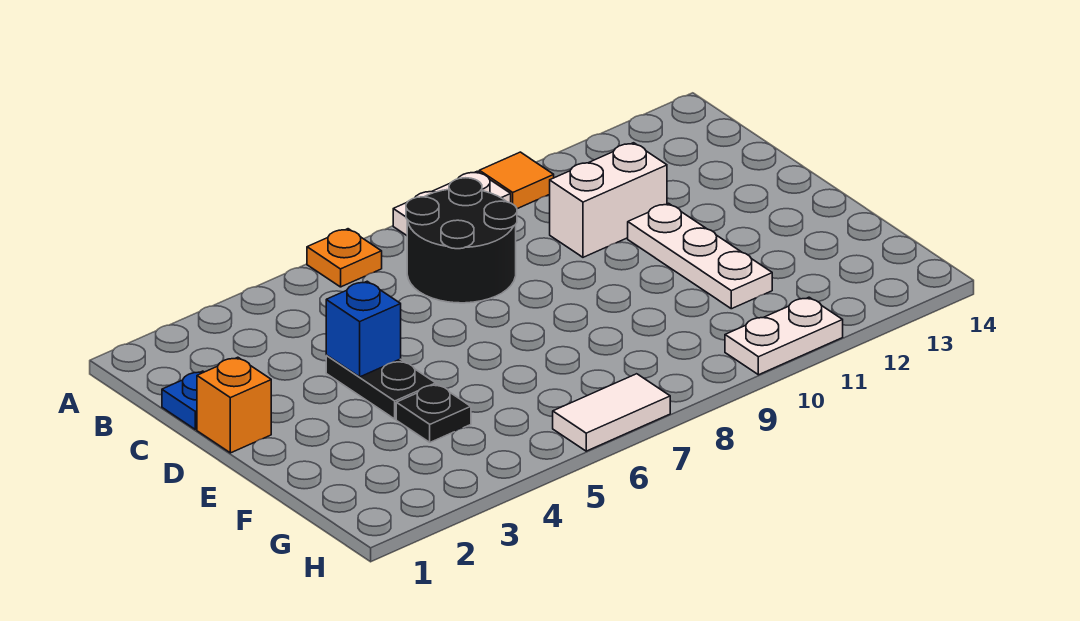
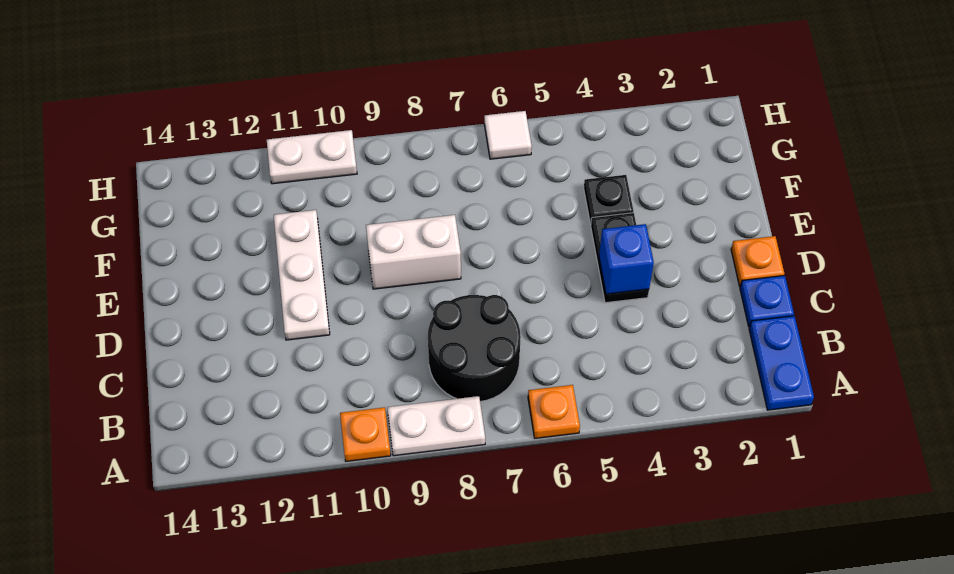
none -> blue 1x2 plate [749,316,814,410]
orange 1x1 tile [479,152,554,209] -> orange 1x1 plate [340,407,391,461]
white 1x2 brick [550,143,667,257] -> white 1x2 brick moved to [366,215,461,289]
orange 1x1 brick [197,357,271,453] -> orange 1x1 plate [731,236,784,287]
white 1x2 tile [553,374,670,451] -> white 1x1 tile [484,111,532,159]

